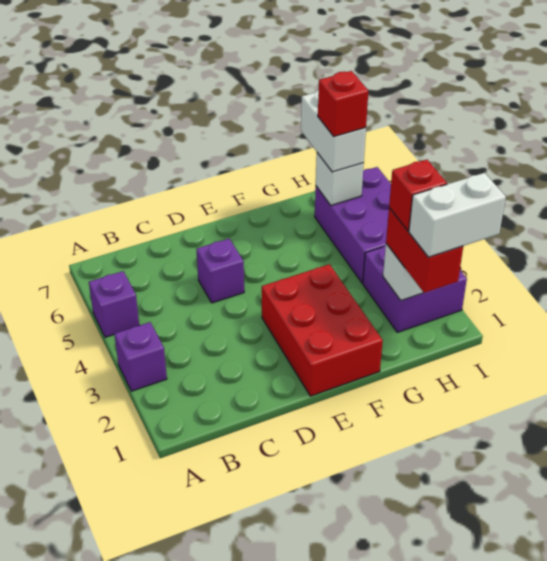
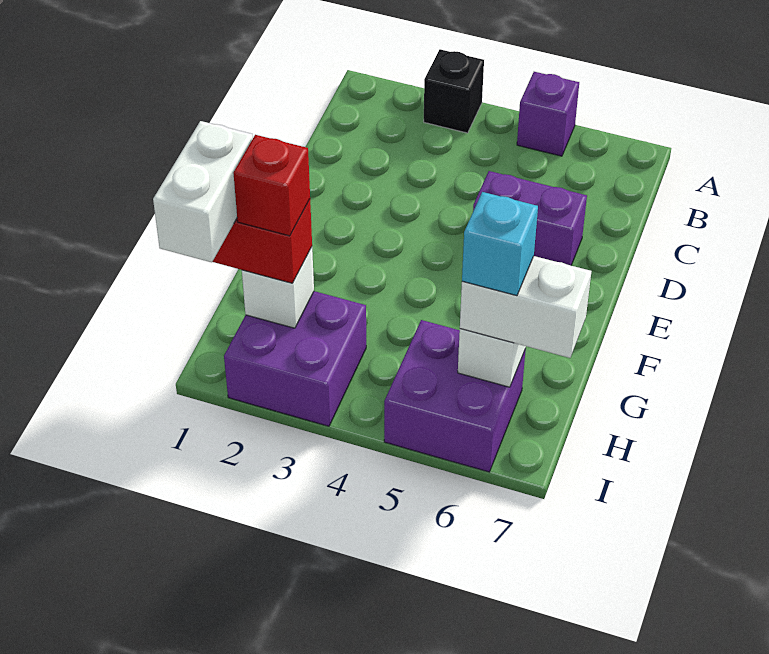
purple 1x1 brick [114,322,167,391] -> black 1x1 brick [424,49,484,133]
purple 1x1 brick [196,239,244,303] -> purple 1x2 brick [473,171,587,265]
red 2x3 brick [262,264,383,396] -> none
purple 2x3 brick [315,167,391,283] -> purple 2x2 brick [384,320,526,472]
red 1x1 brick [318,71,368,137] -> cyan 1x1 brick [462,192,538,296]

